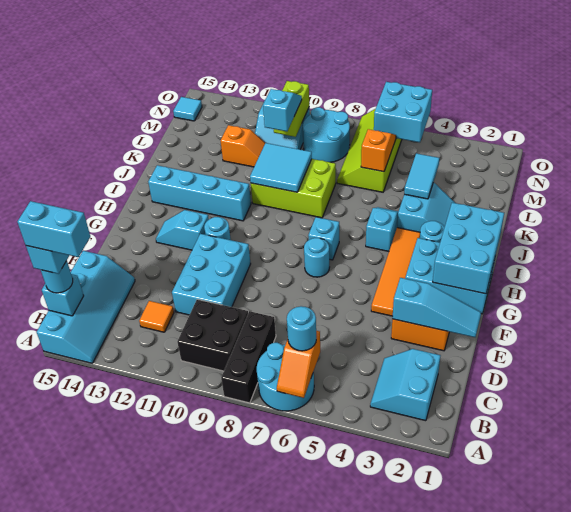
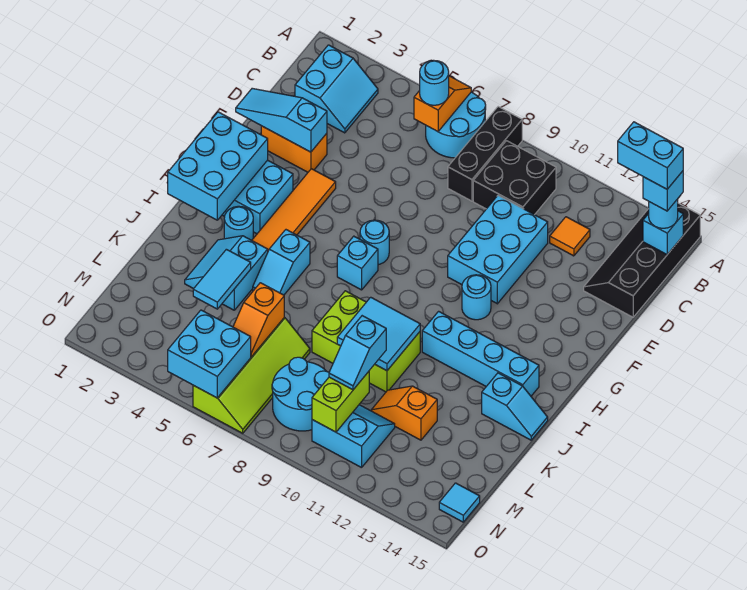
cyan 2x4 slope [37,251,135,363] -> black 2x4 slope [584,203,700,317]
cyan 1x2 slope [156,210,209,250] -> cyan 1x2 slope moved to [482,373,548,440]

